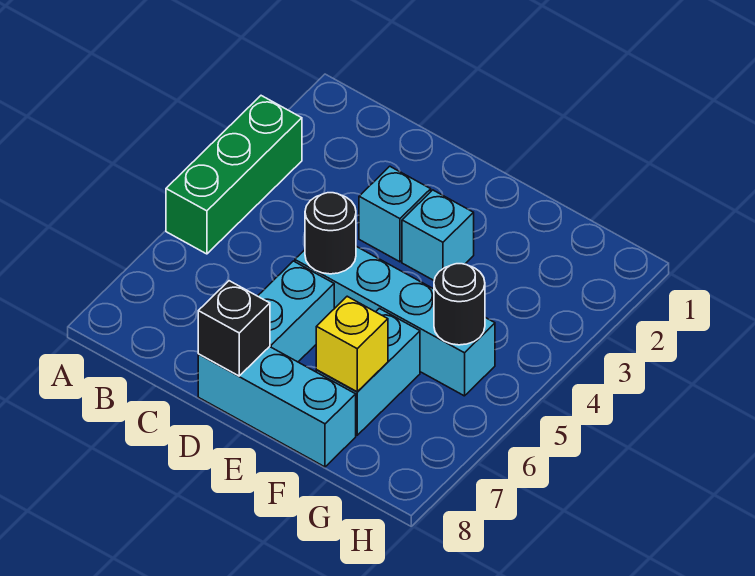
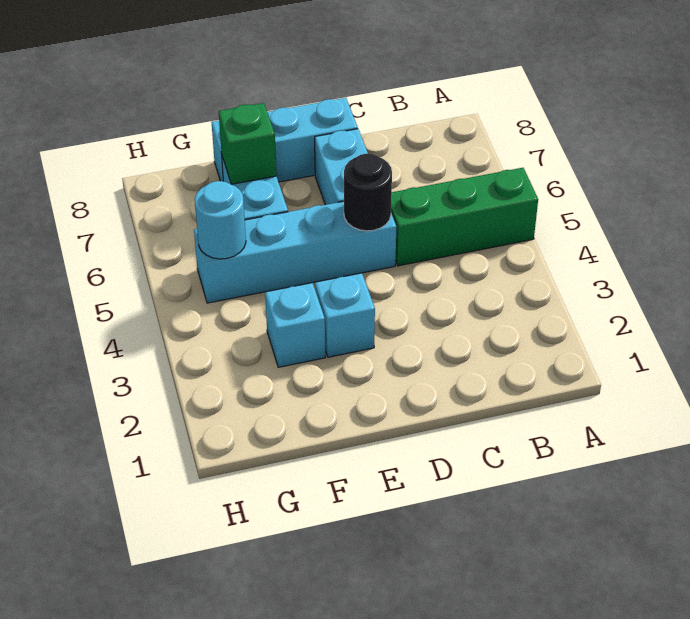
green 1x3 brick [166,96,302,254] -> green 1x3 brick turned to [391,168,538,266]
cyan 1x1 brick [359,166,431,262] -> cyan 1x1 brick moved to [265,283,325,367]
black 1x1 brick [198,281,270,376] -> none
yellow 1x1 brick [316,296,388,392] -> green 1x1 brick [219,103,276,184]
black 1x1 round brick [434,264,485,345] -> cyan 1x1 round brick [195,181,246,259]

